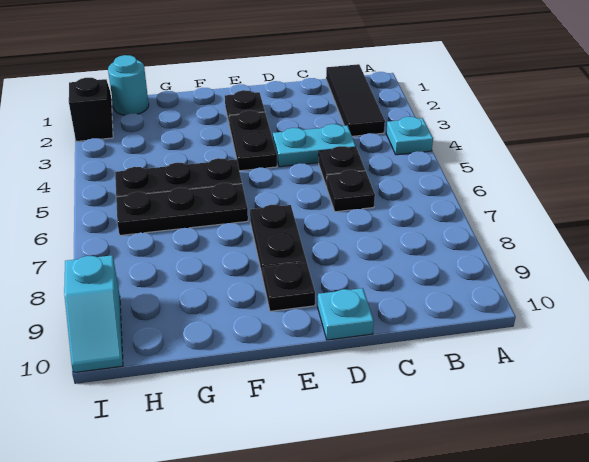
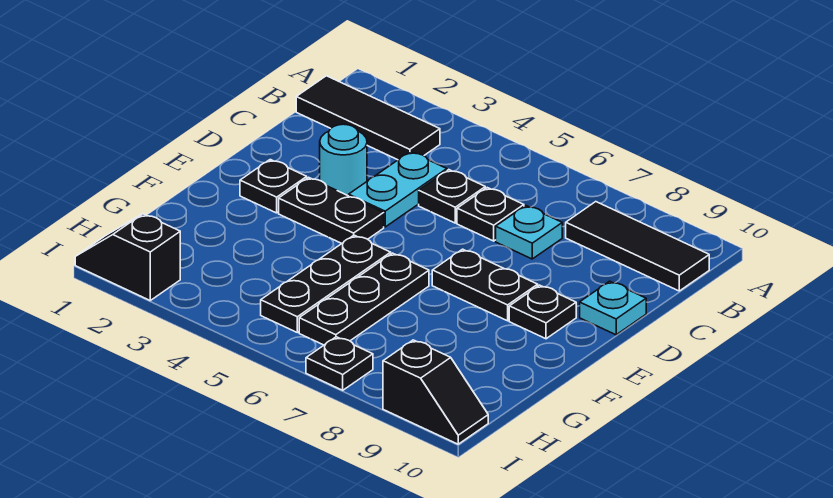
cyan 1x1 plate [386,117,433,155] -> cyan 1x1 plate moved to [496,206,562,259]
none -> black 1x3 tile [566,202,709,291]
cyan 1x1 round brick [108,55,149,115] -> cyan 1x1 round brick moved to [320,124,367,196]
none -> black 1x1 plate [306,337,373,390]
cyan 1x2 slope [64,255,123,373] -> black 1x2 slope [383,340,488,444]

